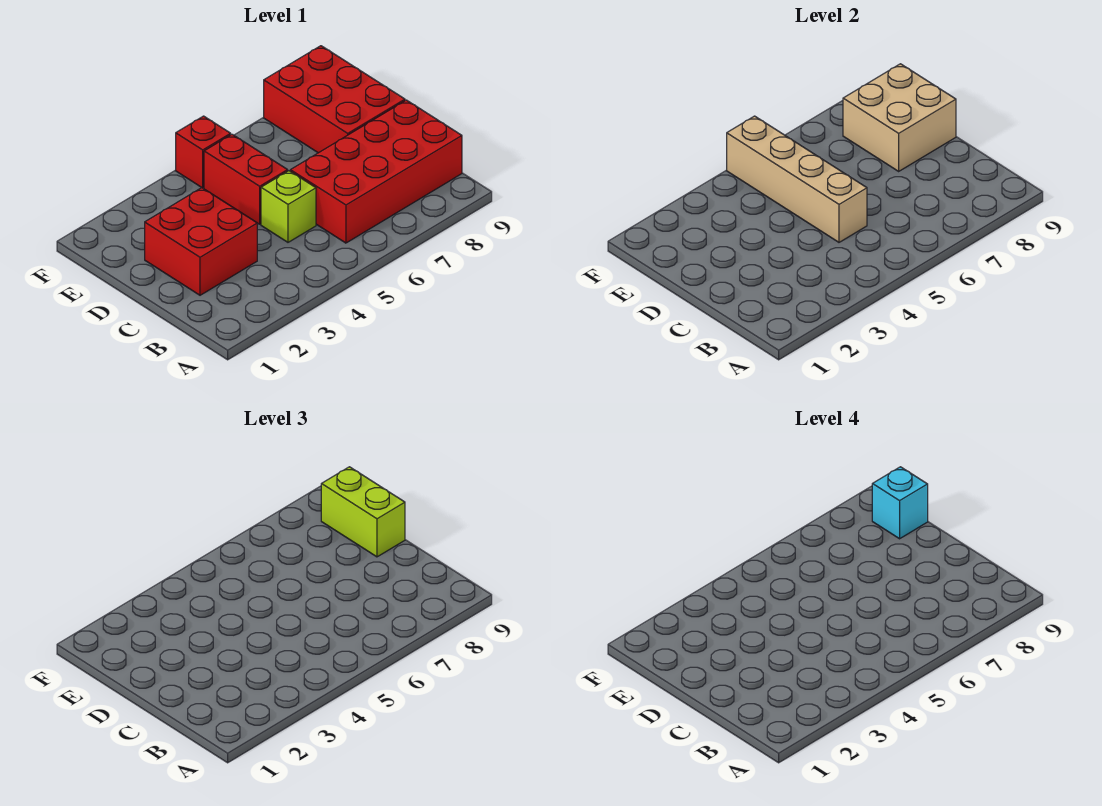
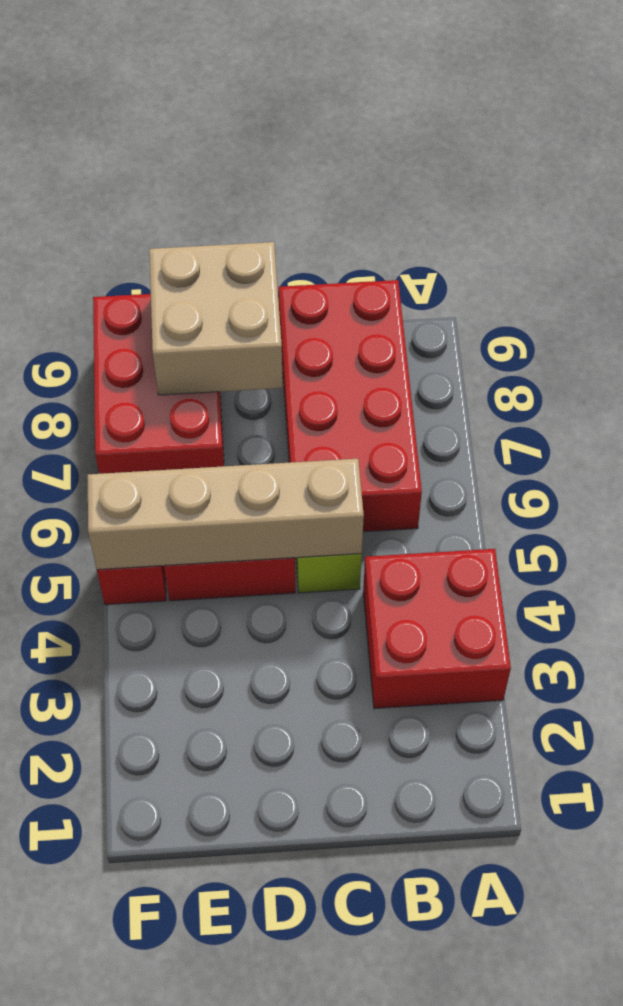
red 2x2 brick [145,188,257,295] -> red 2x2 brick moved to [363,549,511,709]
red 2x3 brick [264,46,405,153] -> red 2x3 brick turned to [93,294,224,474]
lime 1x2 brick [321,467,405,557] -> none
cyan 1x1 brick [872,467,928,539] -> none

